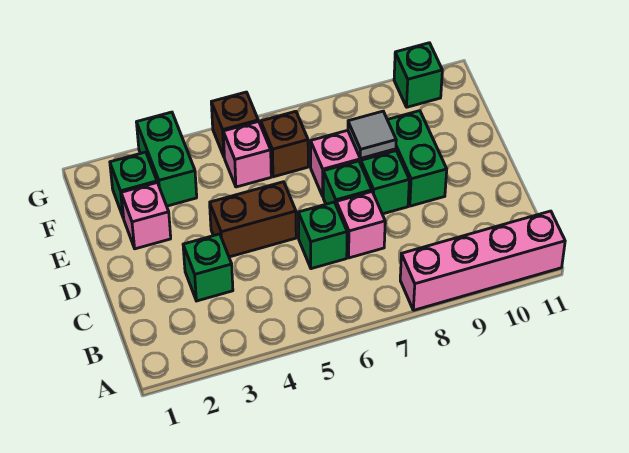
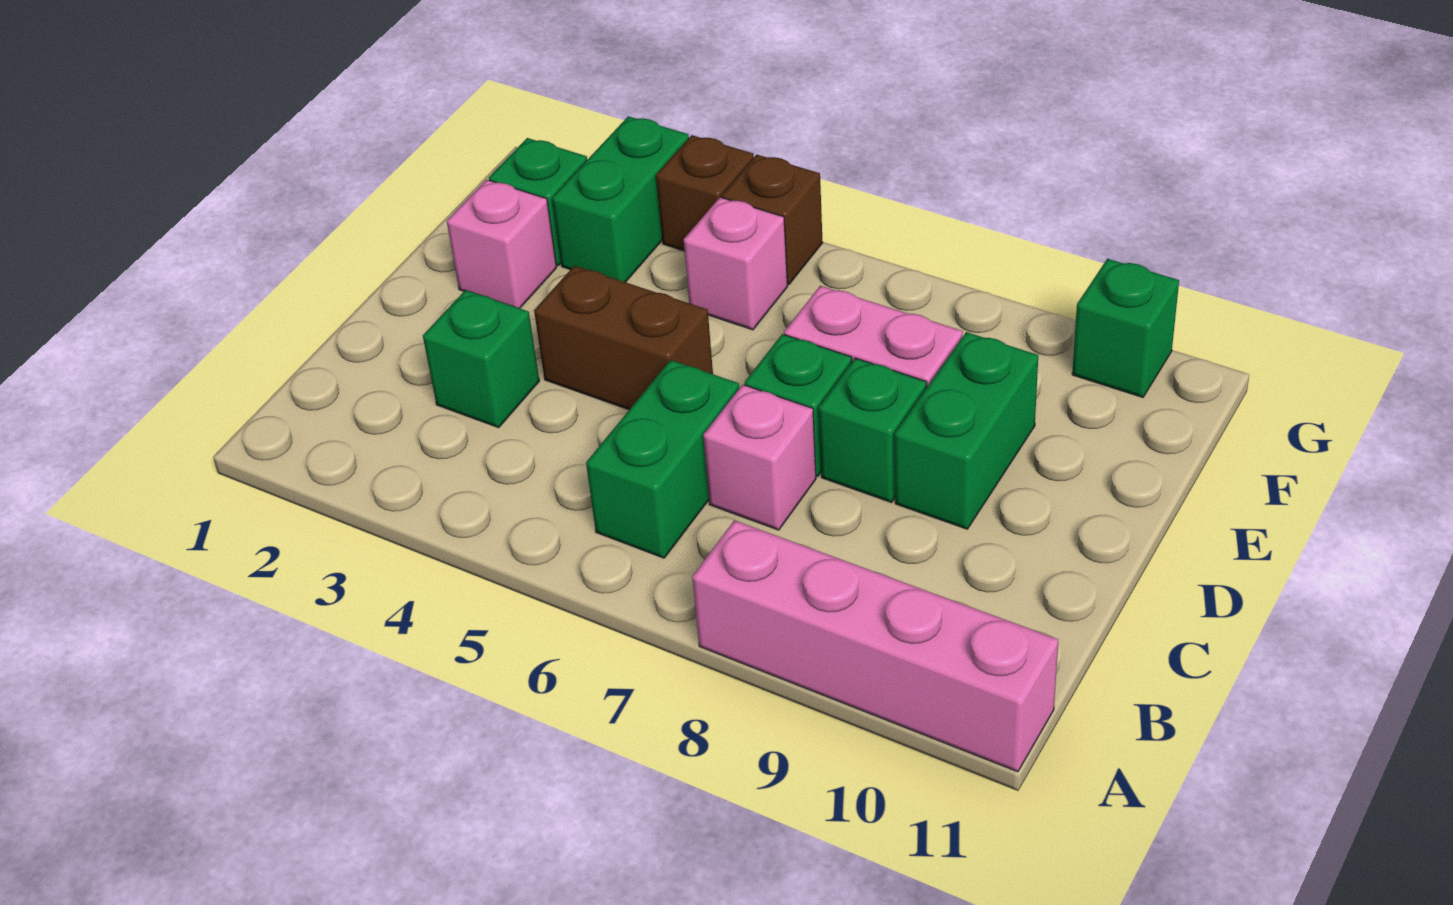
green 1x1 brick [298,202,347,269] -> green 1x2 brick [586,360,739,558]
grey 1x1 tile [348,111,396,158] -> none
brown 1x1 brick [261,111,308,177] -> brown 1x1 brick moved to [656,135,754,251]

